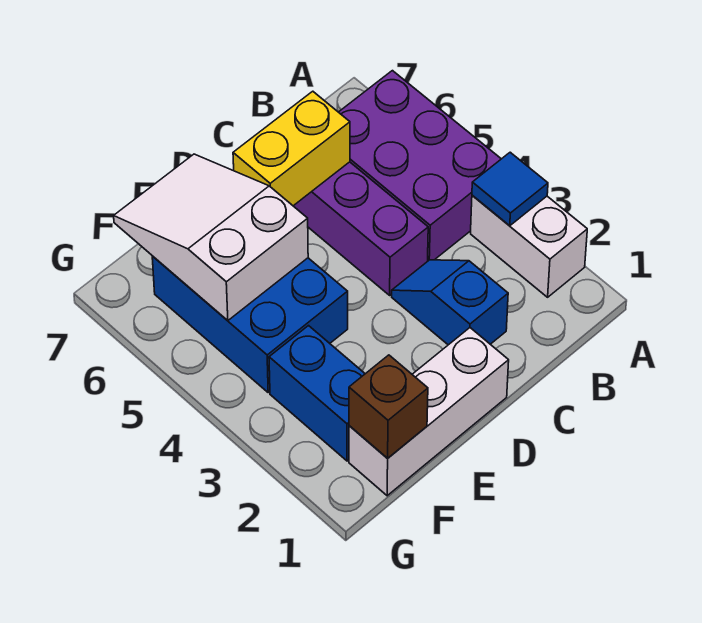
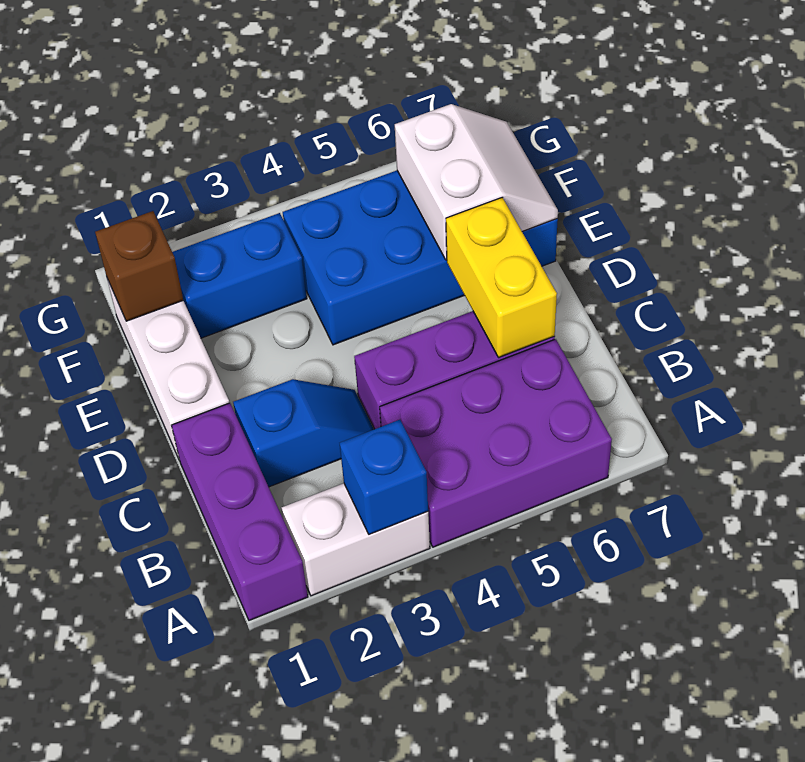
none -> purple 1x3 brick [172,403,308,620]
blue 1x1 tile [472,152,548,226] -> blue 1x1 brick [340,420,428,535]
blue 2x3 brick [152,256,348,392] -> blue 2x4 brick [283,171,558,345]
white 2x3 slope [114,154,308,320] -> white 2x2 slope [395,104,558,260]

